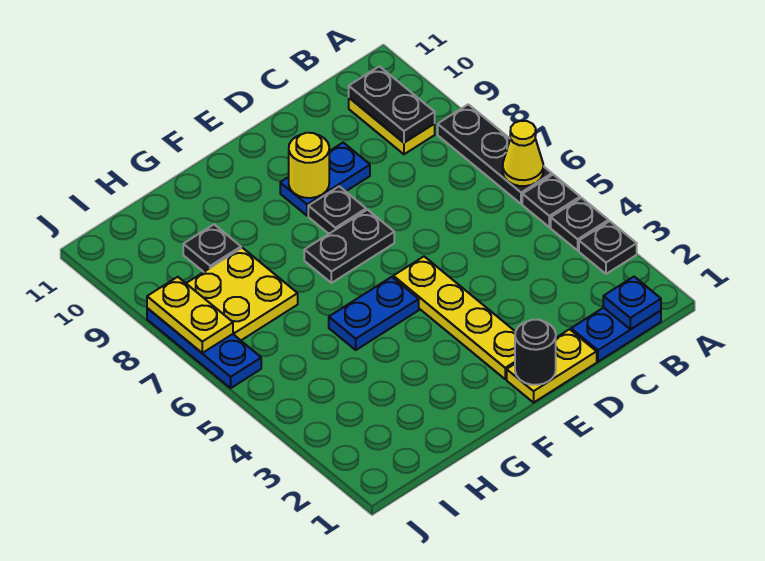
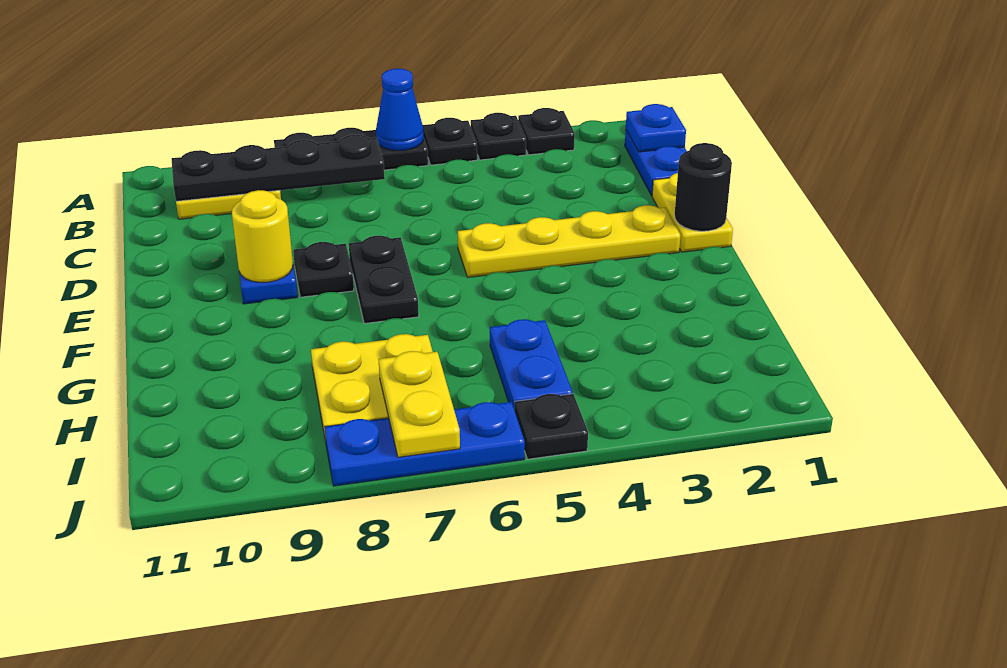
yellow 1x1 cone [503,121,543,186] -> blue 1x1 cone [376,69,424,151]
black 1x2 plate [349,66,435,143] -> black 1x4 plate [172,135,385,201]
blue 1x2 plate [329,277,419,350] -> blue 1x2 plate moved to [490,319,573,410]
black 1x1 plate [183,225,241,272] -> black 1x1 plate moved to [515,394,588,459]
yellow 1x2 plate [147,277,233,353] -> yellow 1x2 plate turned to [378,351,460,457]

